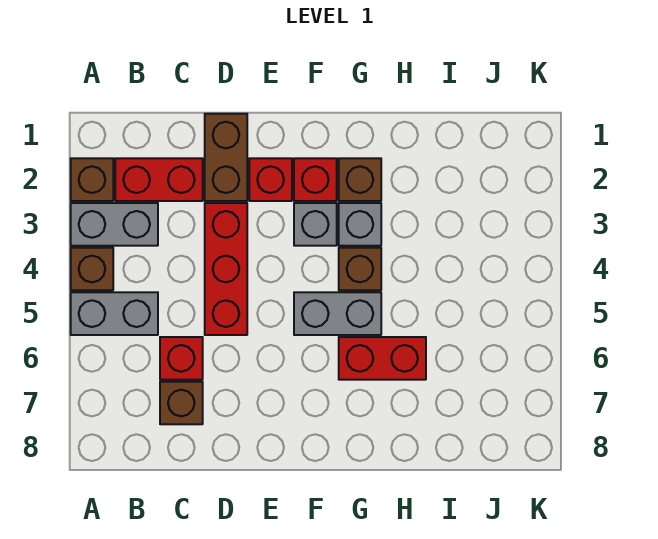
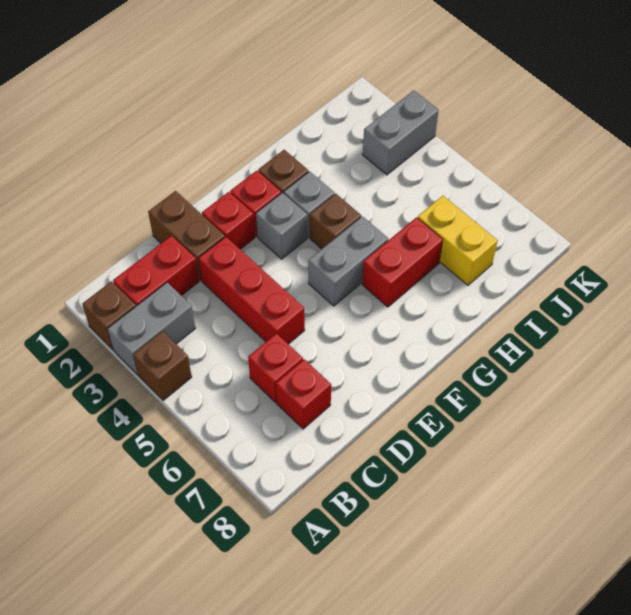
grey 1x2 brick [71,292,158,335] -> grey 1x2 brick moved to [363,91,439,175]
brown 1x1 brick [160,382,203,424] -> red 1x1 brick [276,359,331,429]
none -> yellow 1x2 brick [418,196,498,285]

